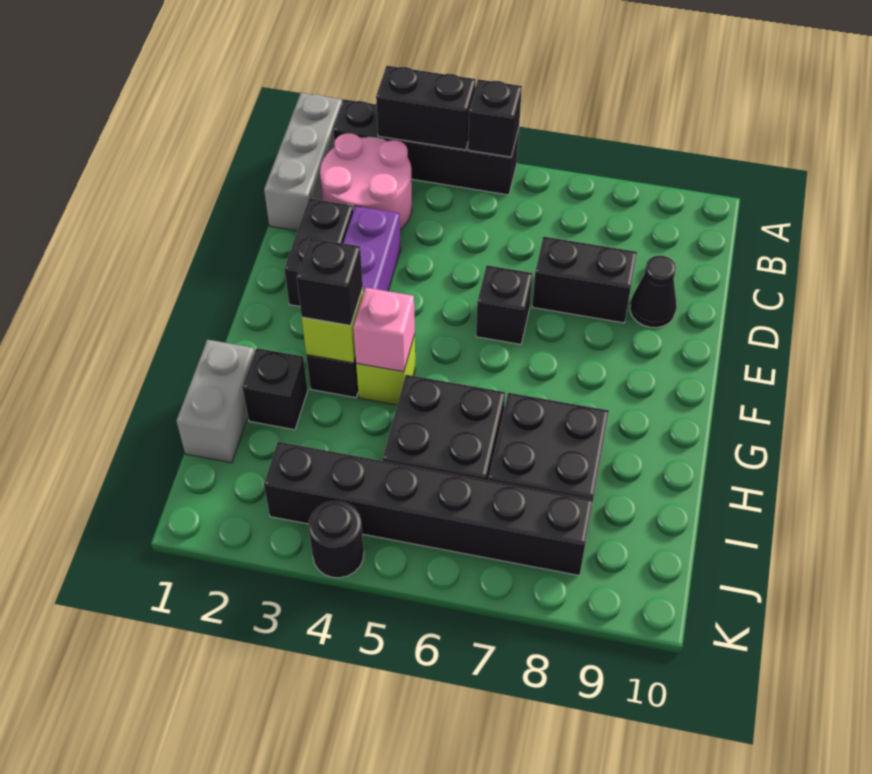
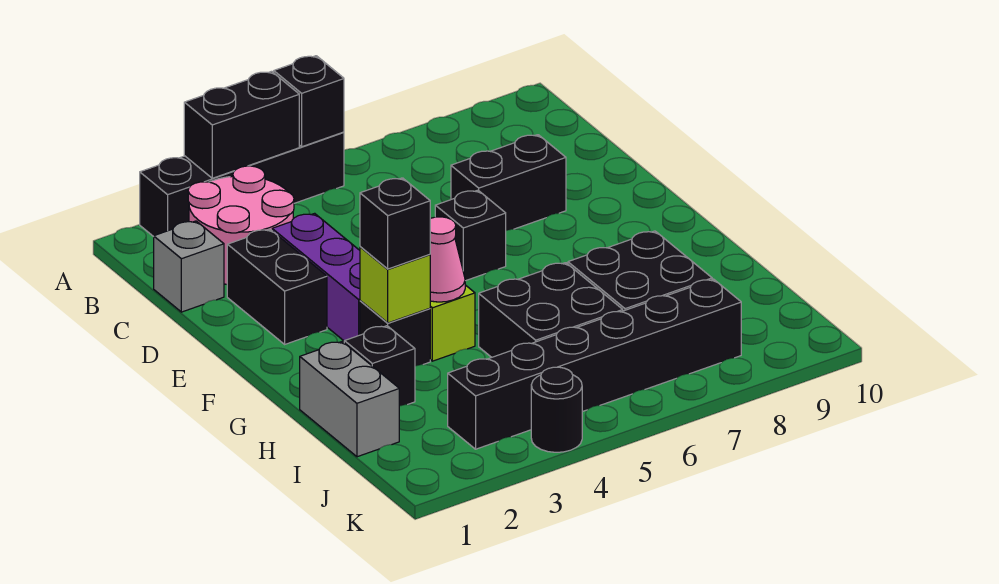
grey 1x3 brick [264,93,342,231] -> grey 1x1 brick [154,221,224,312]
black 1x1 cone [630,256,677,328] -> none
pink 1x1 brick [353,288,415,372] -> pink 1x1 cone [430,217,465,302]

